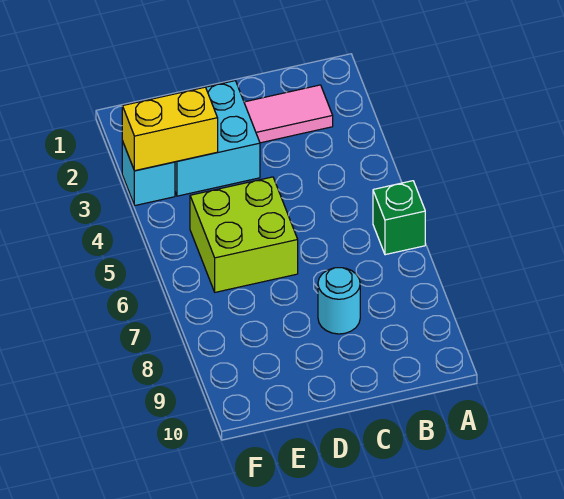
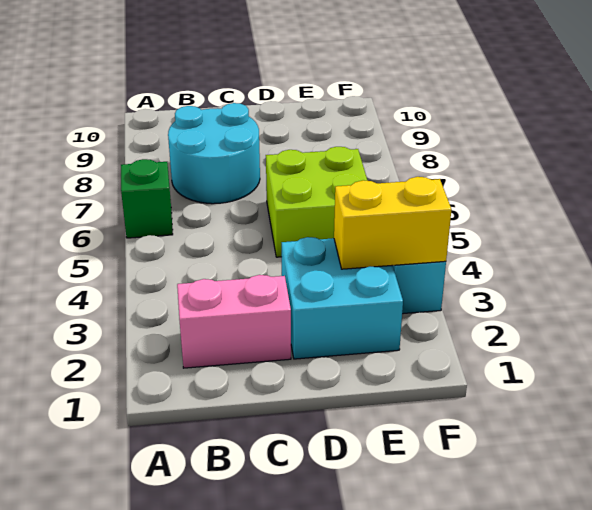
pink 1x2 tile [244,85,333,143] -> pink 1x2 brick [177,275,291,368]
cyan 1x1 round brick [318,268,360,334] -> cyan 2x2 round brick [168,103,260,204]

